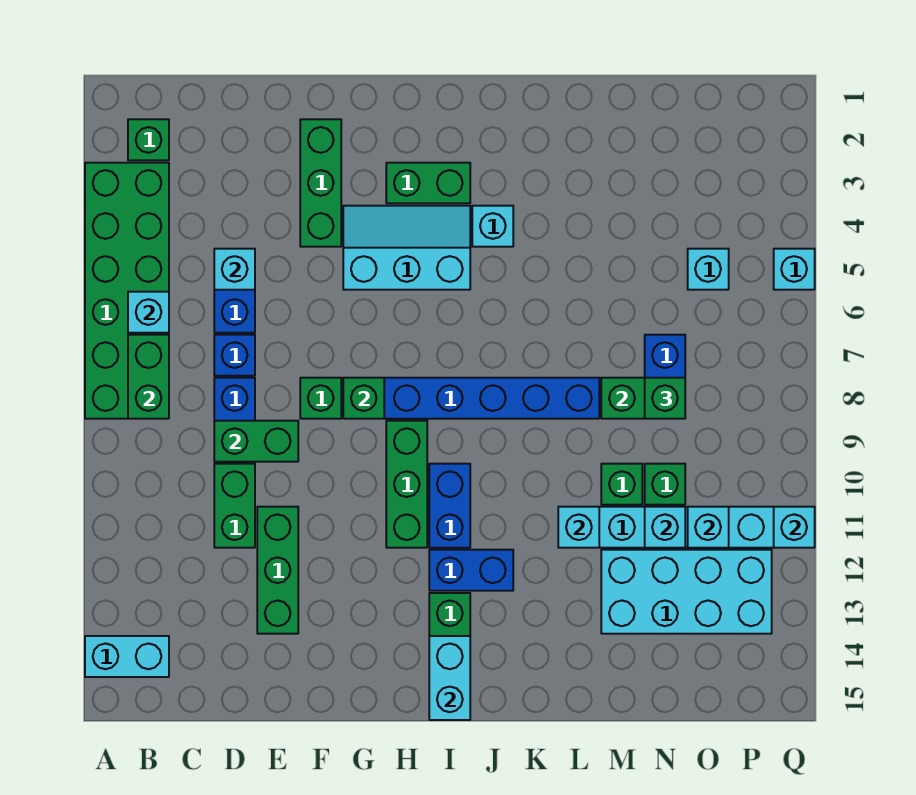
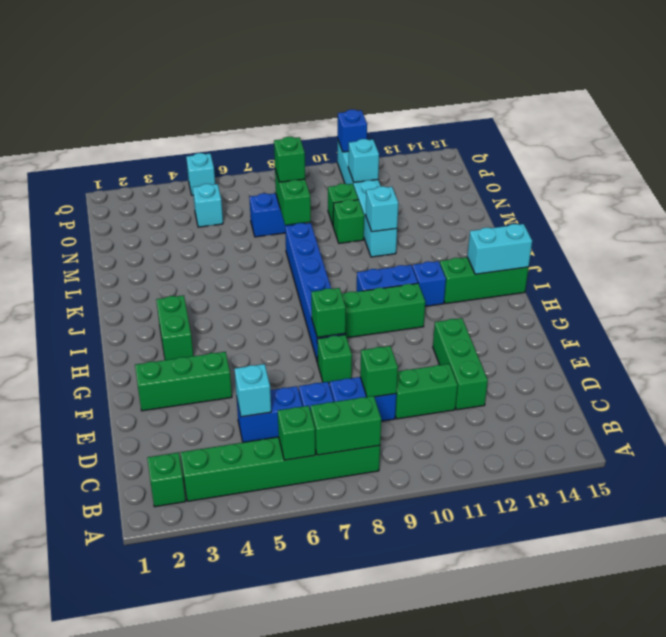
green 2x6 brick [85,163,169,419] -> green 1x6 brick [181,437,380,501]
cyan 1x2 brick [85,636,169,677] -> none
cyan 1x1 brick [128,292,169,333] -> green 1x1 brick [278,406,315,460]
green 1x2 brick [214,421,298,462] -> green 1x1 brick [360,346,398,397]
green 1x3 brick [257,507,298,634] -> green 1x3 brick turned to [433,318,488,410]
cyan 2x3 slope [343,206,470,290] -> none
blue 1x2 brick [429,550,513,591] -> blue 1x1 brick [412,261,446,306]
cyan 1x1 brick [472,206,513,247] -> none
cyan 2x4 brick [601,550,772,634] -> none
cyan 1x1 brick [645,507,685,548] -> none
cyan 1x1 brick [774,507,815,548] -> blue 1x1 brick [338,109,367,152]

